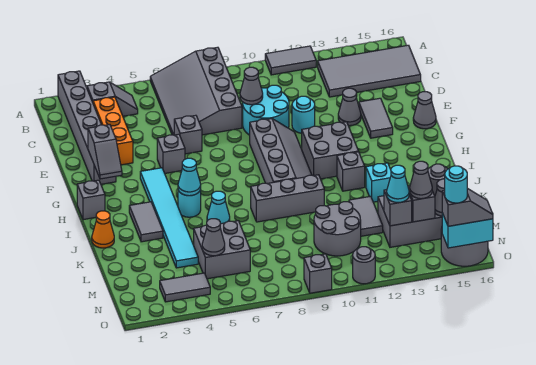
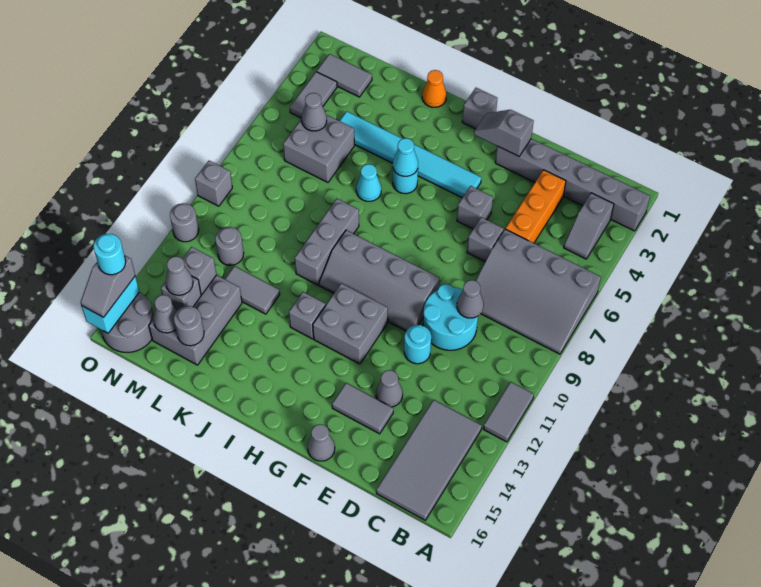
grey 3x4 slope [150,47,242,135] -> grey 3x4 slope turned to [476,229,601,354]
orange 1x3 brick [93,97,133,165] -> orange 1x3 brick turned to [505,170,566,243]
grey 1x2 tile [129,202,163,242] -> grey 1x2 tile moved to [317,54,372,97]
cyan 1x1 brick [366,163,391,202] -> none
grey 2x2 round brick [314,202,361,256] -> grey 1x1 round brick [215,227,244,265]
cyan 1x1 cone [387,165,409,203] -> none

